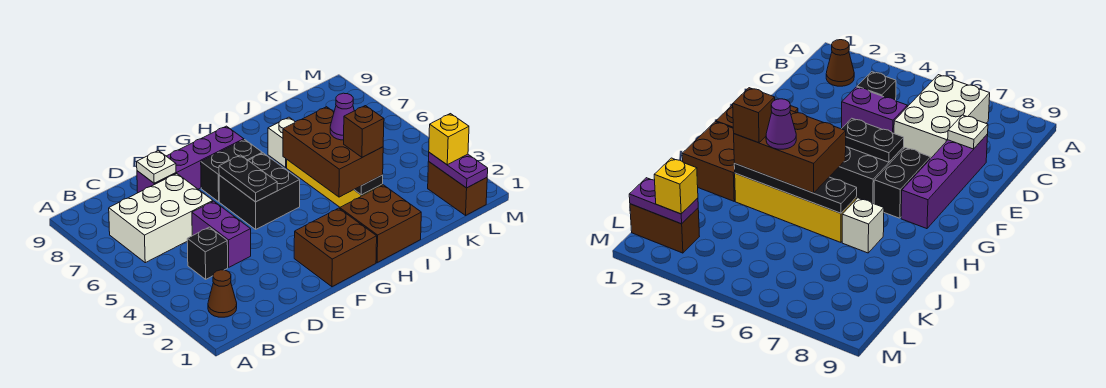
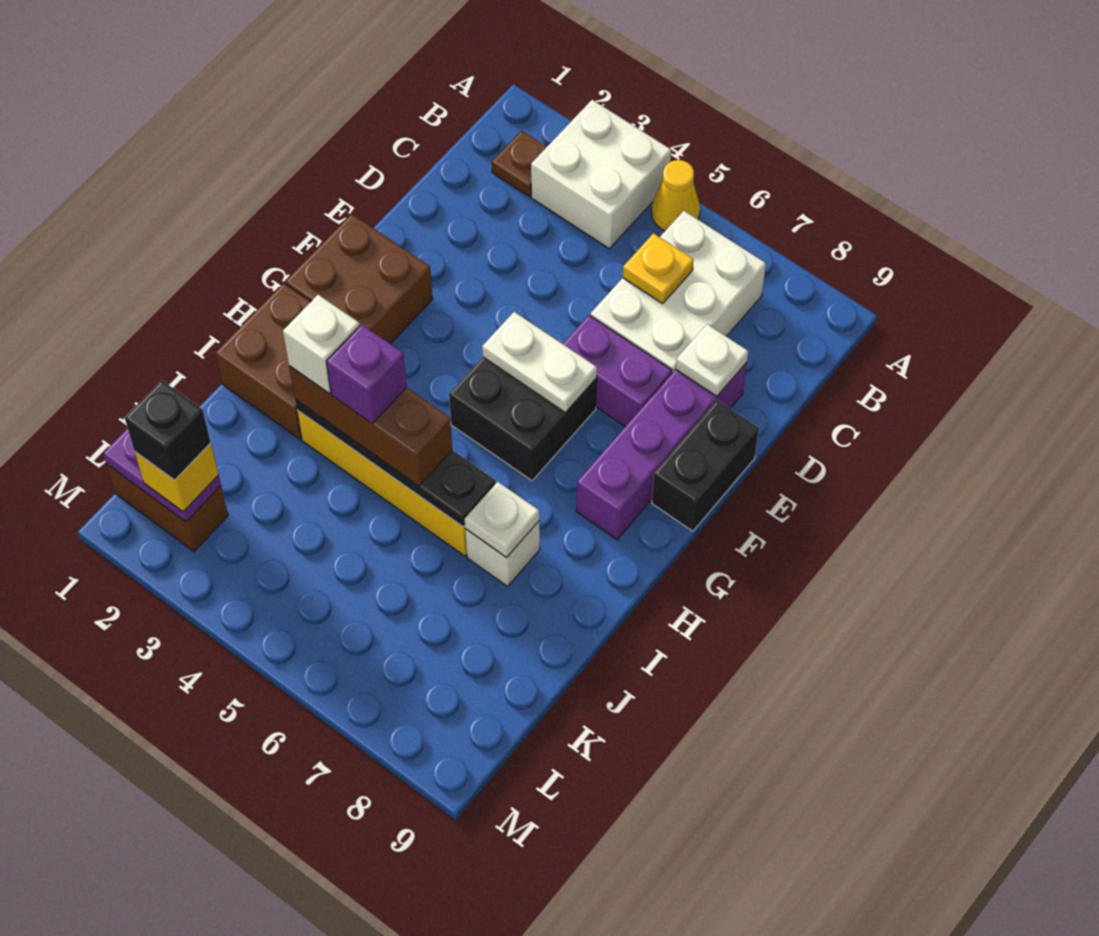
none -> white 2x2 brick [531,100,671,249]
none -> yellow 1x1 cone [652,160,700,231]
brown 1x1 cone [208,270,237,317] -> brown 1x1 plate [492,131,546,197]
black 1x1 brick [187,227,228,279] -> black 1x1 brick moved to [125,380,211,480]
none -> yellow 1x1 plate [623,234,694,304]
purple 1x2 brick [192,201,251,267] -> purple 1x2 brick moved to [563,315,672,427]
black 1x2 plate [219,155,277,202] -> white 1x2 plate [482,312,597,412]
black 1x2 brick [201,140,262,202] -> black 1x2 brick moved to [652,400,759,531]
brown 2x3 brick [283,107,383,197] -> brown 1x3 brick [289,366,453,486]
brown 1x1 brick [344,106,384,157] -> white 1x1 brick [283,295,360,394]
purple 1x1 cone [330,93,354,140] -> purple 1x1 brick [326,324,407,423]
none -> white 1x1 plate [465,482,539,558]

